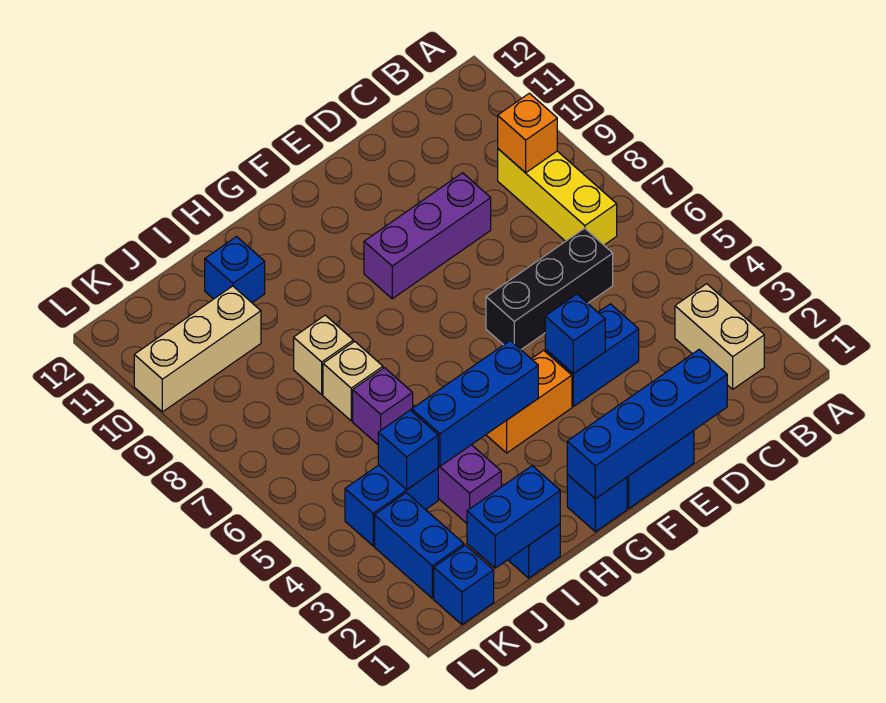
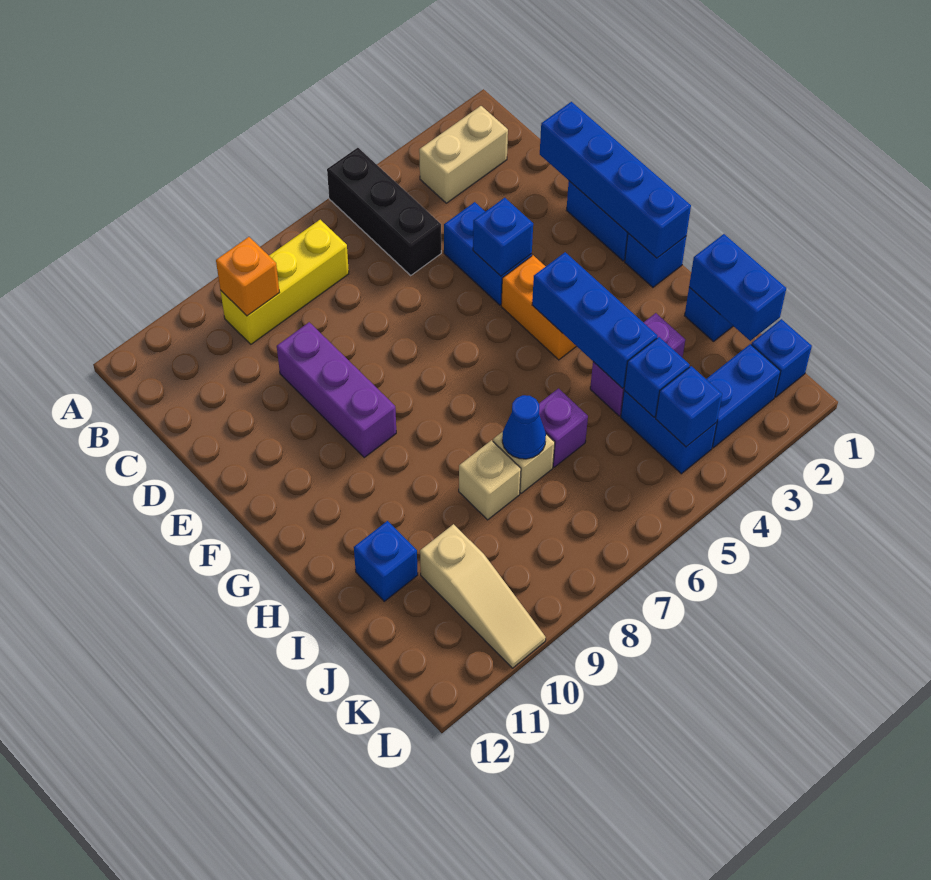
black 1x3 brick [486,228,613,349] -> black 1x3 brick moved to [327,148,441,275]
none -> blue 1x1 cone [502,395,546,459]
tan 1x3 brick [134,286,261,412] -> tan 1x3 slope [420,524,546,668]
none -> blue 1x1 brick [656,366,722,447]

